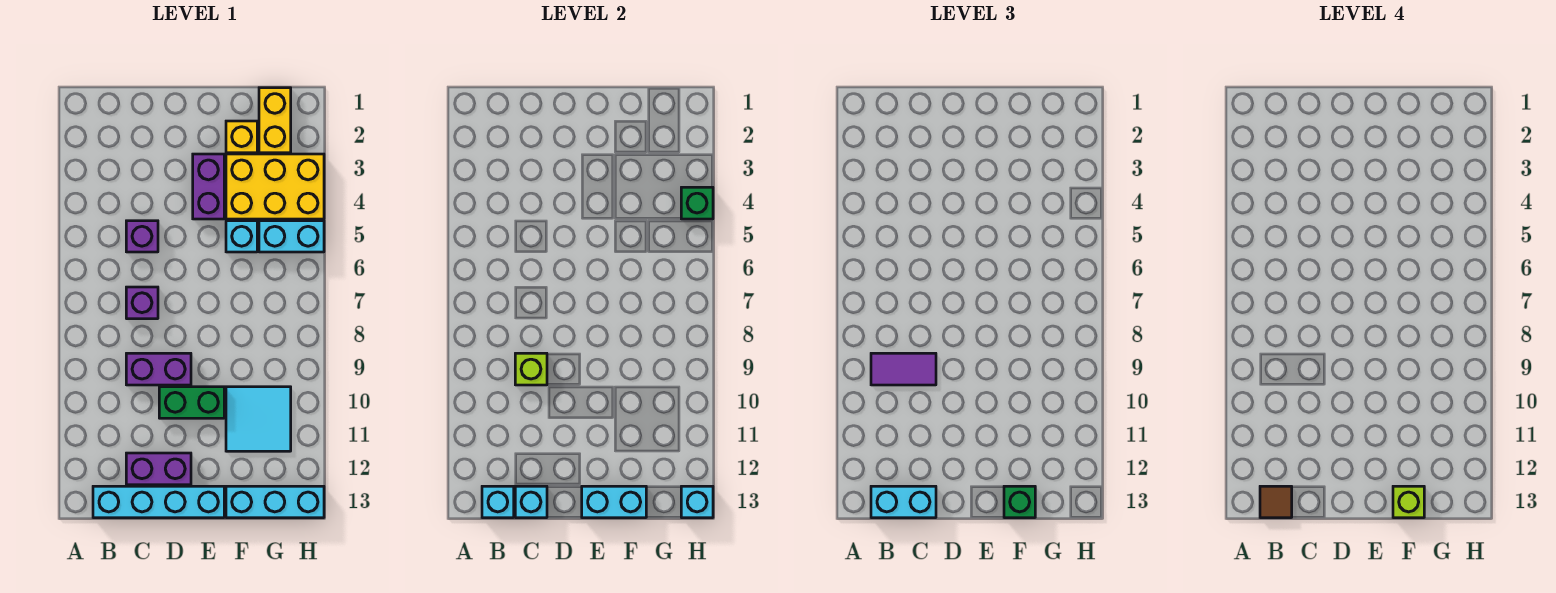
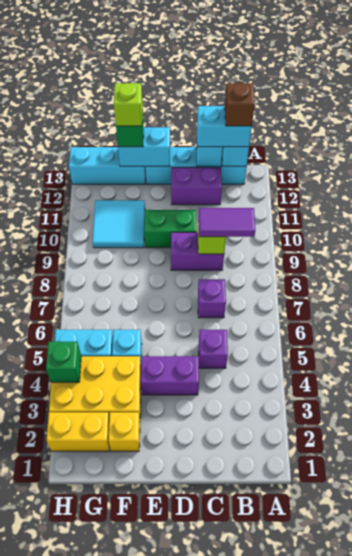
brown 1x1 tile [1260,486,1292,518] -> brown 1x1 brick [225,83,255,126]
purple 1x2 brick [193,154,224,219] -> purple 1x2 brick turned to [141,356,199,395]
yellow 1x2 brick [259,88,291,153] -> yellow 1x2 brick turned to [47,412,110,451]
cyan 1x1 brick [681,486,713,518] -> none

